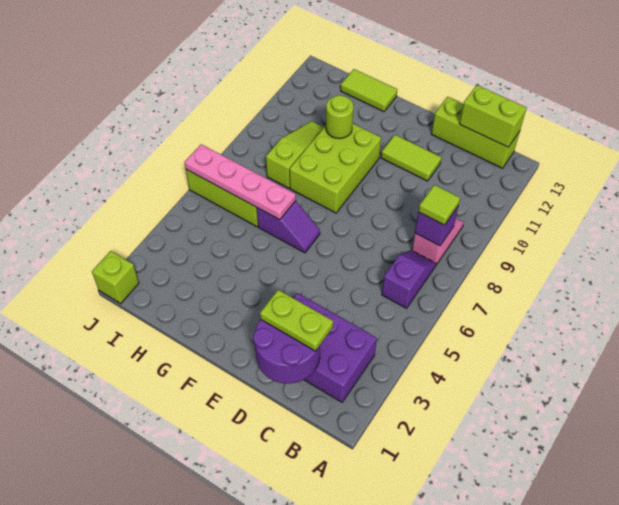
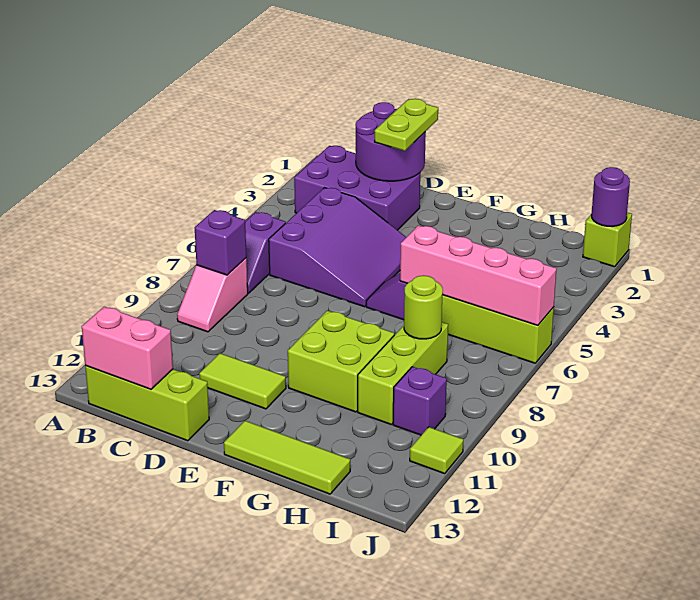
lime 1x1 tile [418,185,460,225] -> lime 1x1 tile moved to [410,427,463,474]
lime 1x2 brick [460,85,527,147] -> pink 1x2 brick [82,307,173,389]
lime 1x2 plate [260,290,333,351] -> lime 1x2 plate turned to [375,99,438,151]
none -> purple 3x3 slope [269,188,406,307]
lime 2x3 brick [290,123,381,213] -> lime 2x2 brick [288,310,394,412]
pink 1x4 plate [185,144,296,220] -> pink 1x4 brick [400,225,557,325]
lime 1x1 round brick [326,95,354,139] -> lime 1x1 round brick moved to [404,276,443,339]
lime 1x2 tile [341,69,397,112] -> lime 1x3 tile [224,421,350,494]
lime 1x3 slope [266,121,324,188] -> lime 1x3 brick [358,322,448,424]
none -> purple 1x1 brick [393,367,447,435]
none -> purple 1x1 round brick [591,167,630,227]

